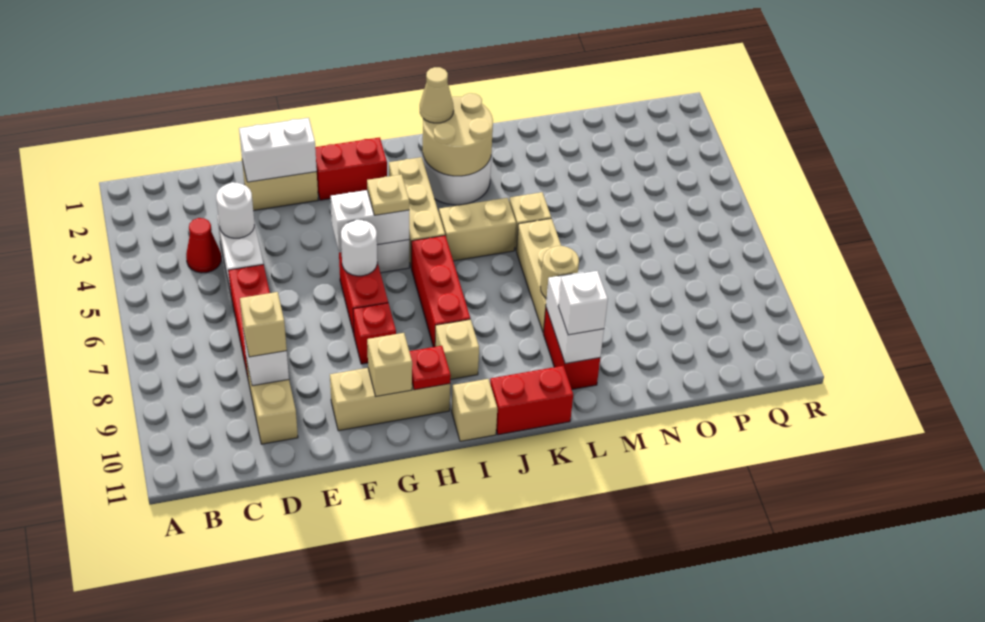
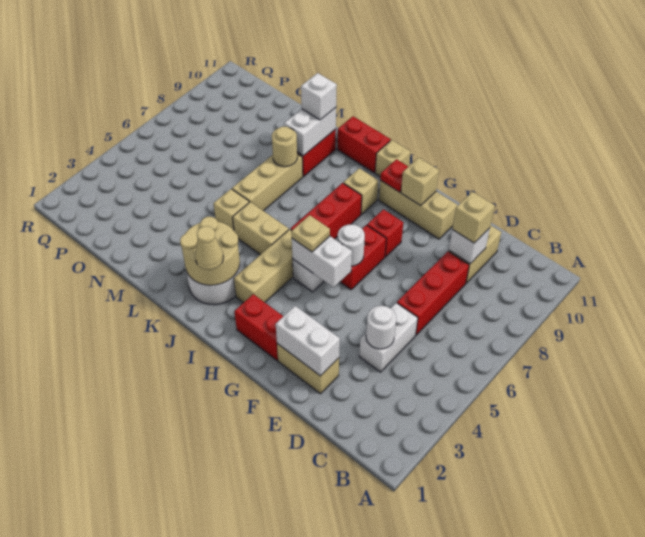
red 1x1 cone [186,218,221,273] -> none

